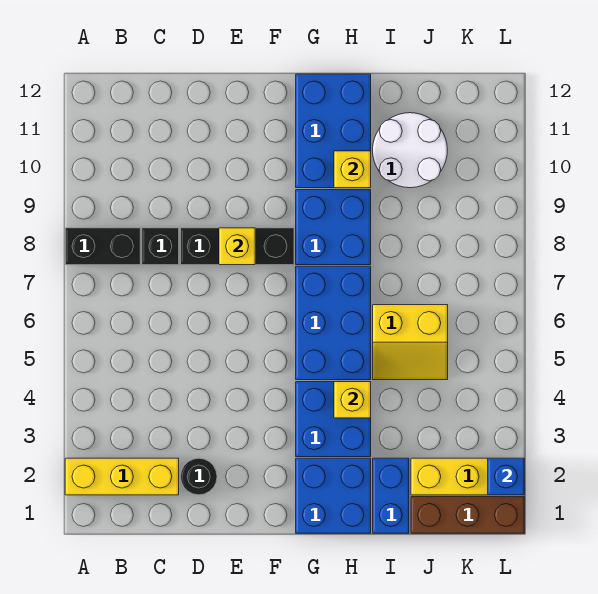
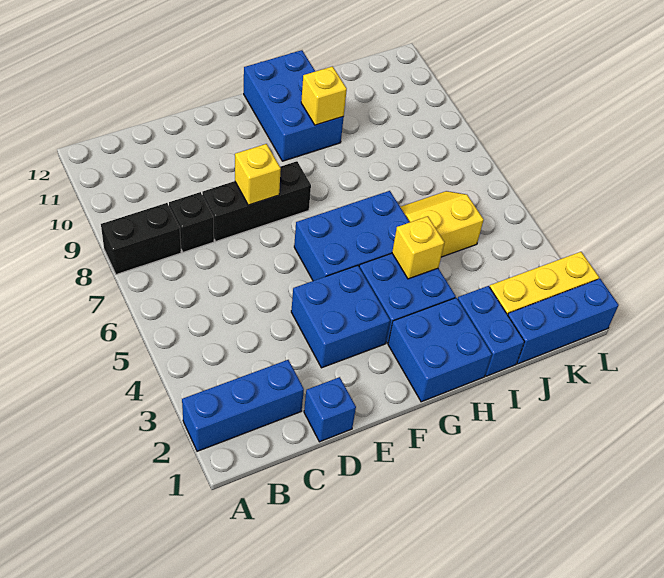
yellow 1x3 brick [65,458,179,495] -> blue 1x3 brick [182,360,304,451]
black 1x1 round brick [181,458,217,495] -> none
blue 2x3 brick [296,266,371,380] -> blue 2x3 brick turned to [294,191,410,281]
blue 2x2 brick [296,190,371,265] -> blue 2x2 brick moved to [291,265,390,368]
yellow 2x2 slope [373,305,448,380] -> yellow 2x2 slope turned to [400,191,484,257]
white 2x2 round brick [373,113,447,188] -> none
brown 1x3 brick [411,497,524,533] -> blue 1x3 brick [508,279,619,364]
blue 1x1 brick [488,458,524,495] -> blue 1x1 brick moved to [304,377,356,442]

